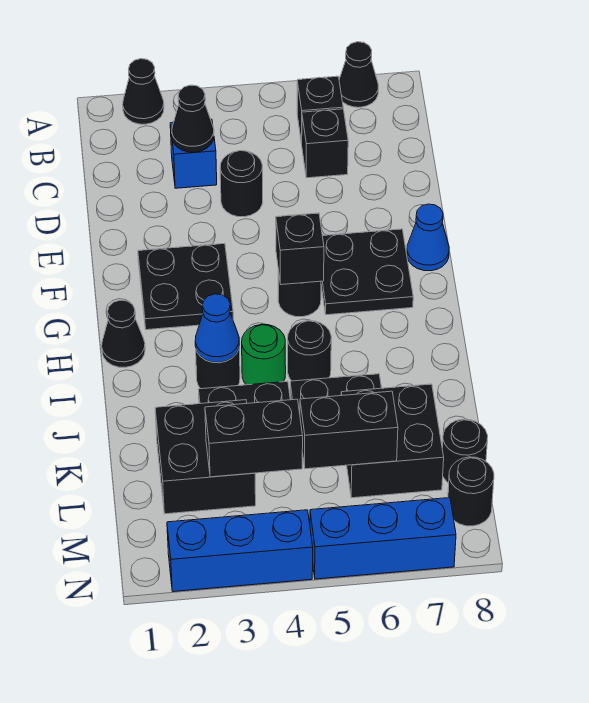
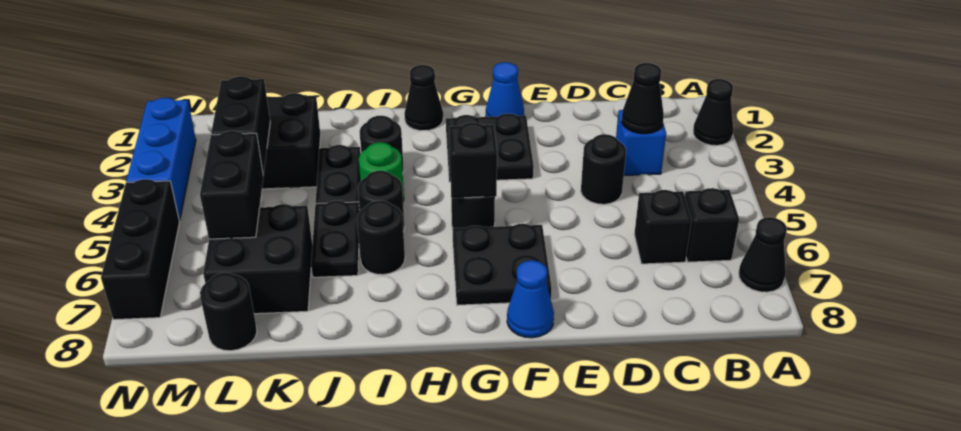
blue 1x1 cone [195,294,239,363] -> blue 1x1 cone moved to [486,62,524,117]
black 1x1 round brick [448,457,494,526] -> black 1x1 round brick moved to [357,201,405,275]
blue 1x3 brick [310,498,456,579] -> black 1x3 brick [101,179,179,320]

